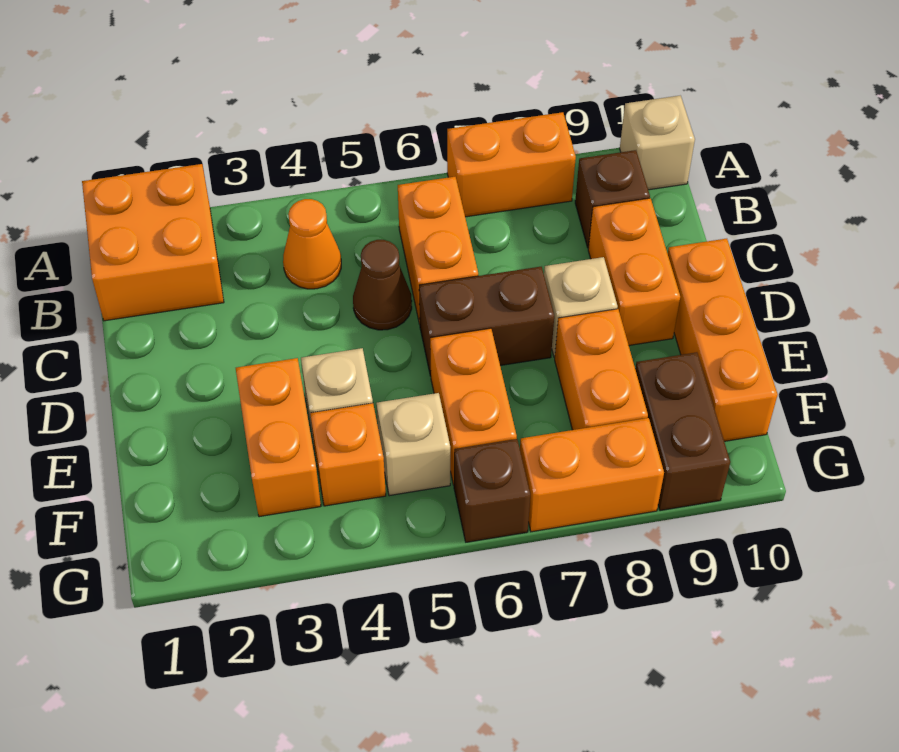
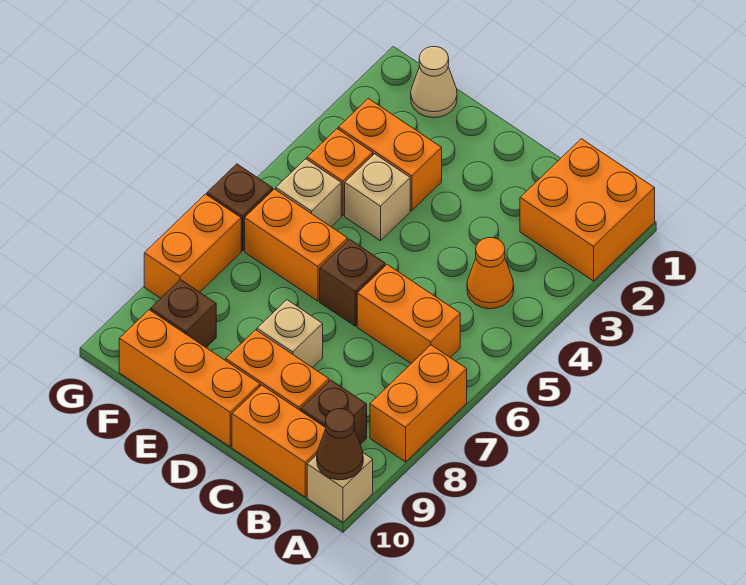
brown 1x1 cone [353,240,412,330] -> brown 1x1 cone moved to [317,409,363,480]
brown 1x2 brick [419,267,554,376] -> brown 1x1 brick [320,239,385,326]
orange 1x2 brick [555,309,648,430] -> orange 1x2 brick moved to [232,385,326,497]
none -> tan 1x1 cone [411,47,457,118]
brown 1x2 brick [635,352,730,511] -> brown 1x1 brick [151,280,216,347]

